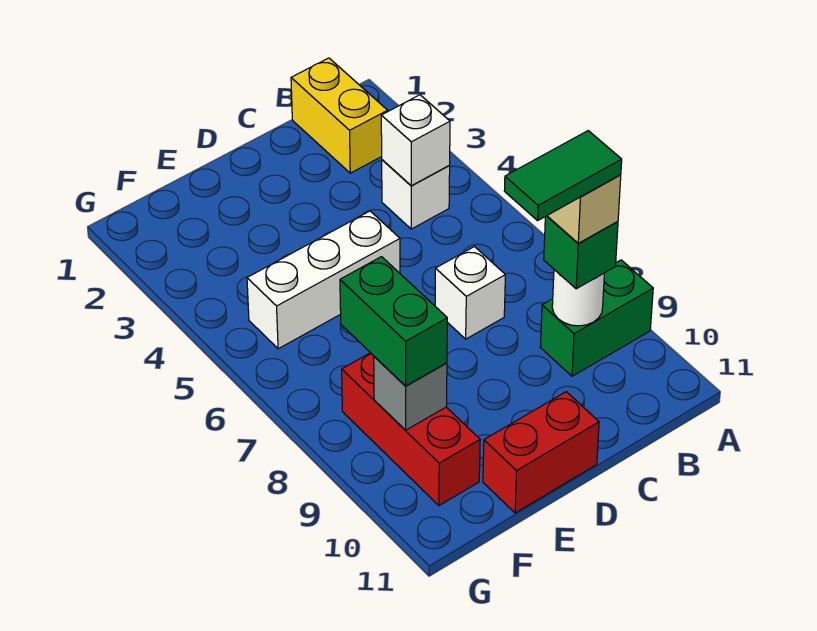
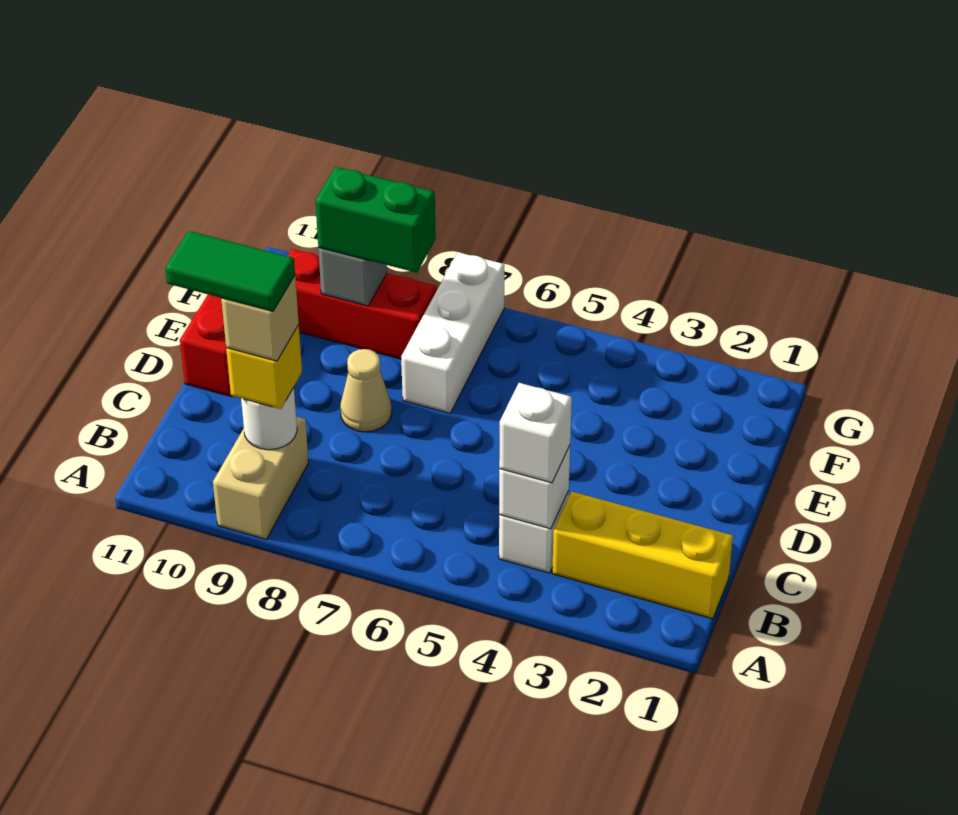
green 1x2 brick [540,260,653,376] -> tan 1x2 brick [213,416,309,539]
yellow 1x2 brick [291,58,388,173] -> yellow 1x3 brick [552,491,733,619]
green 1x1 brick [544,216,618,289] -> yellow 1x1 brick [226,325,302,409]
green 1x2 tile [504,131,622,220] -> green 1x2 tile turned to [165,231,295,311]
white 1x1 brick [435,247,505,339] -> white 1x1 brick moved to [499,383,572,483]
white 1x3 brick [247,211,400,349] -> white 1x3 brick moved to [401,252,504,413]
none -> tan 1x1 cone [340,349,392,432]

